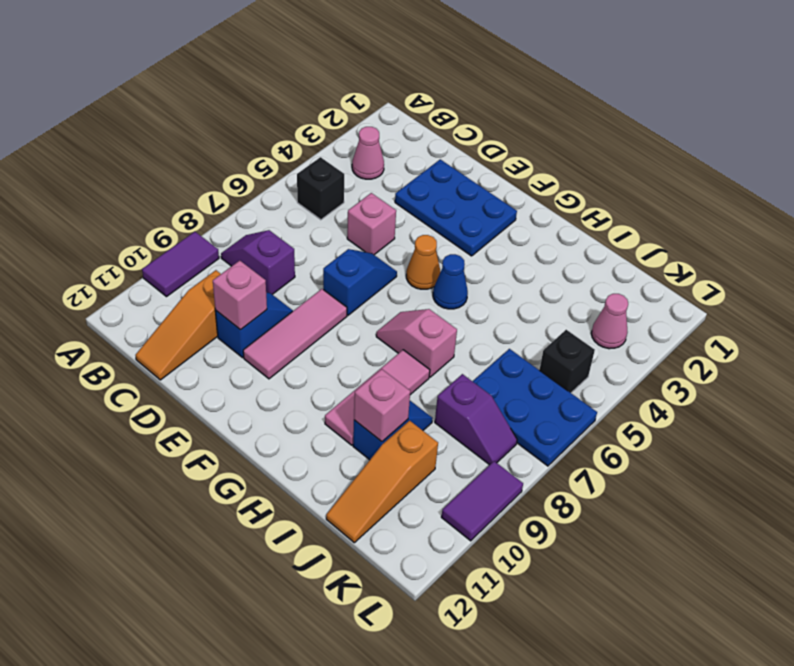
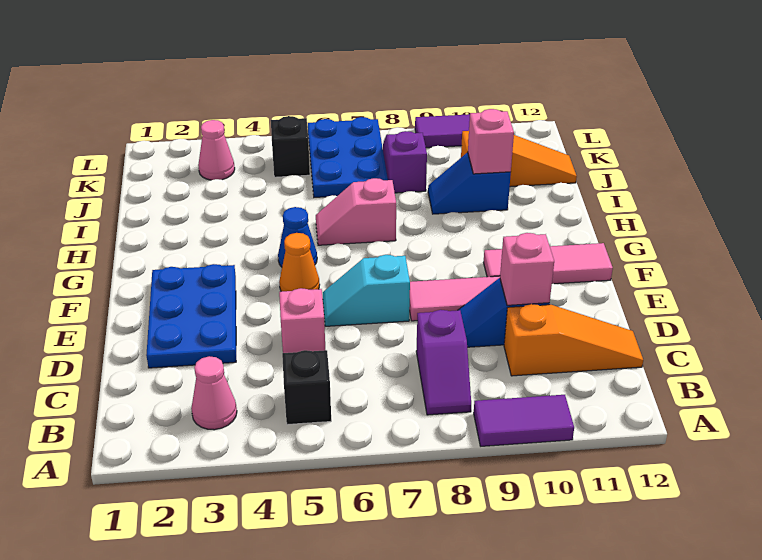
blue 1x2 slope [323,249,397,315] -> cyan 1x2 slope [323,255,410,326]
pink 1x2 slope [376,309,457,377] -> pink 1x2 slope turned to [316,178,396,245]
pink 1x3 tile [325,350,430,445] -> pink 1x3 tile moved to [484,243,613,284]

